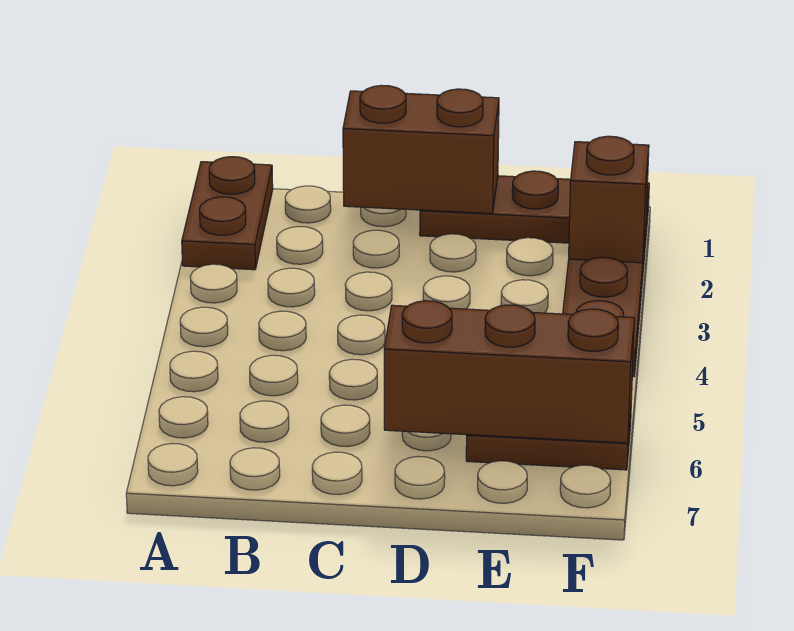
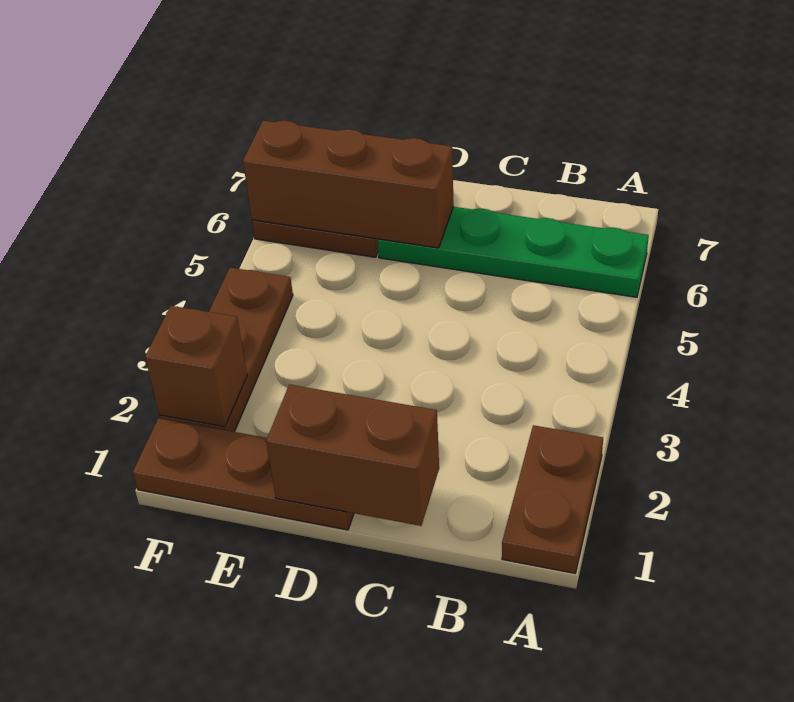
none -> green 1x4 plate [378,207,649,297]

